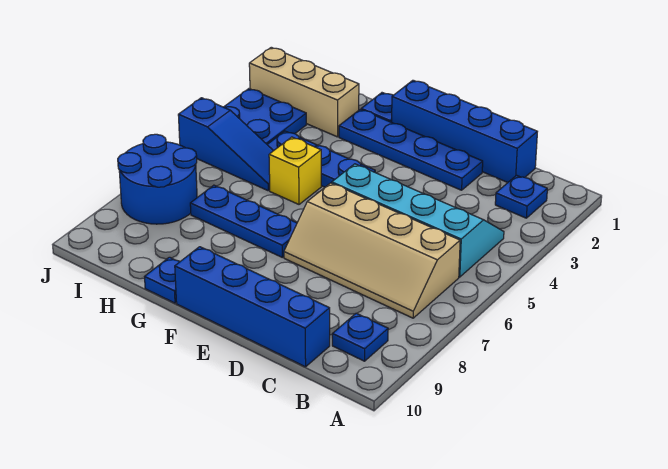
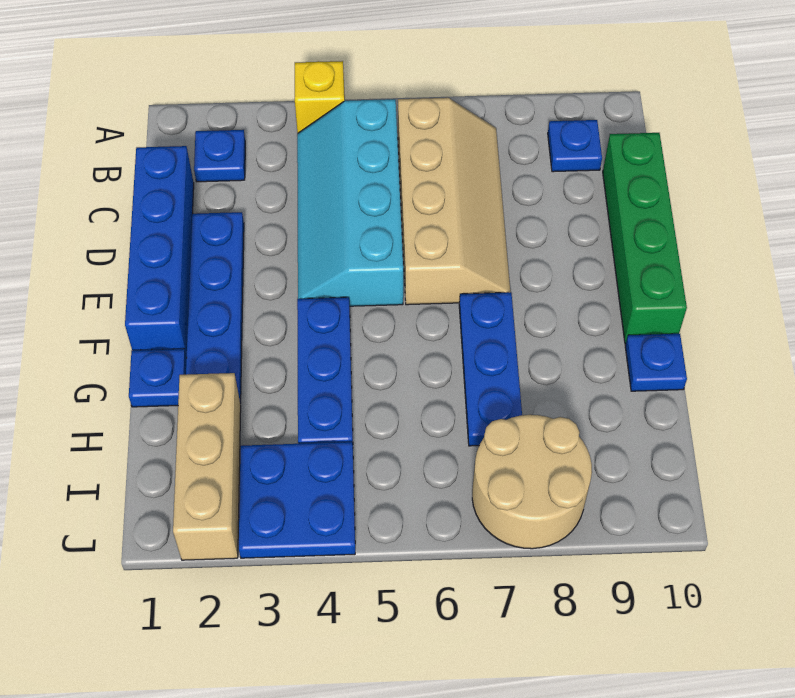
blue 1x4 brick [175,247,330,367] -> green 1x4 brick [603,133,687,344]
yellow 1x1 brick [269,137,321,204] -> yellow 1x1 brick moved to [295,61,345,133]
blue 1x3 slope [178,98,273,191] -> none
blue 2x2 round brick [118,134,197,224] -> tan 2x2 round brick [472,415,592,549]

